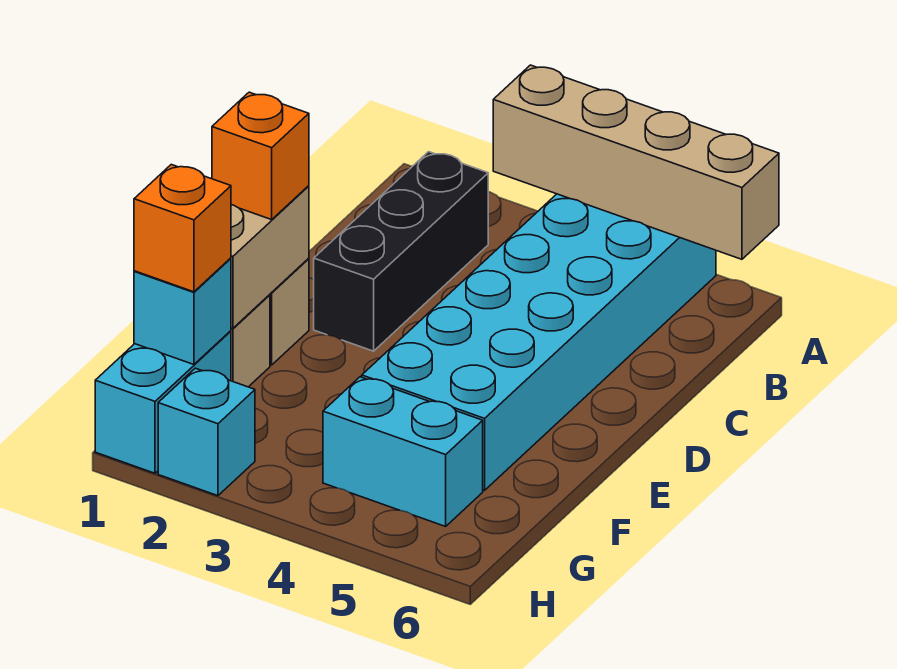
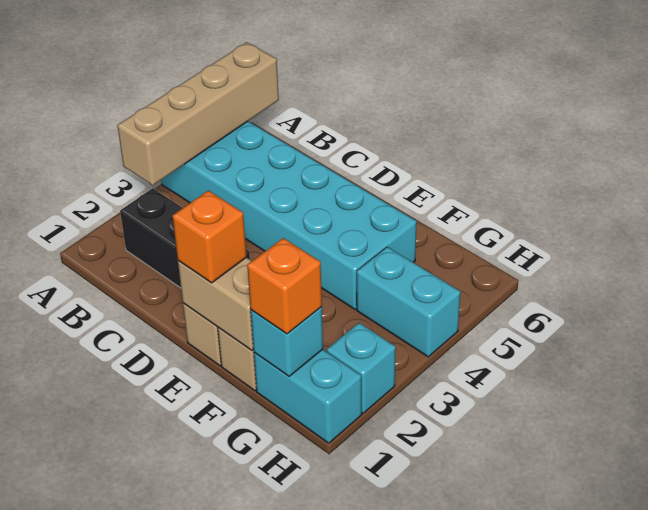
cyan 1x2 brick [323,377,483,526] -> cyan 1x2 brick turned to [357,247,460,357]

